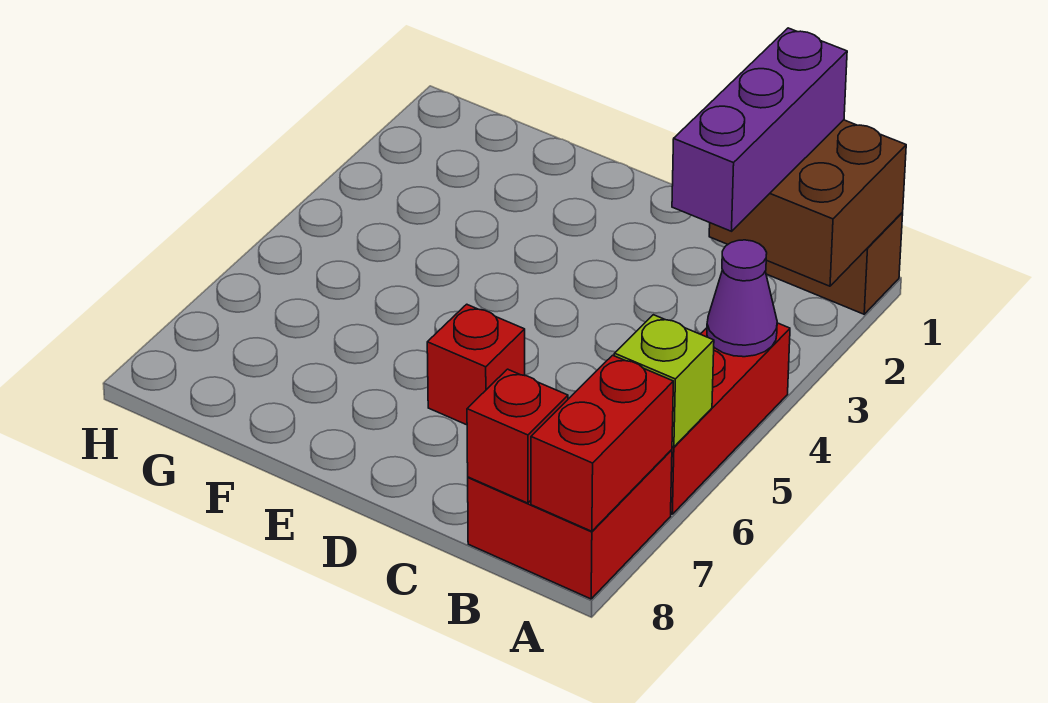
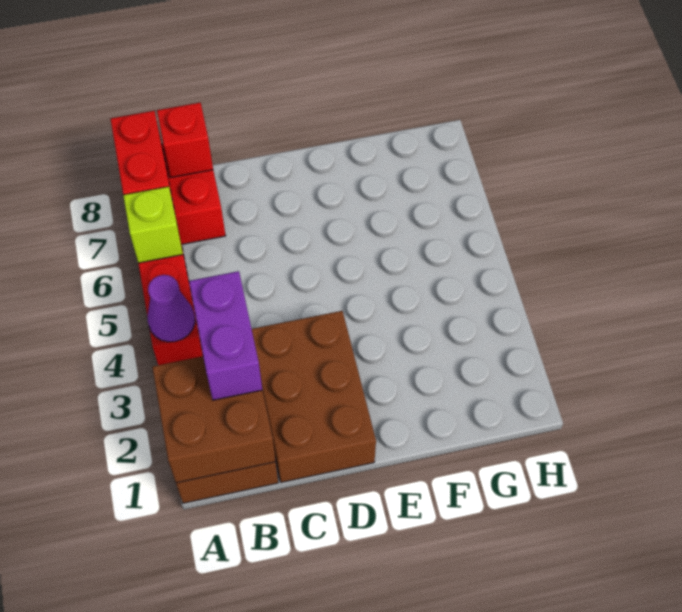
purple 1x3 brick [672,28,847,231] -> purple 1x2 brick [189,271,262,400]
none -> brown 2x3 brick [252,311,376,482]
red 1x1 brick [427,304,525,425] -> none

